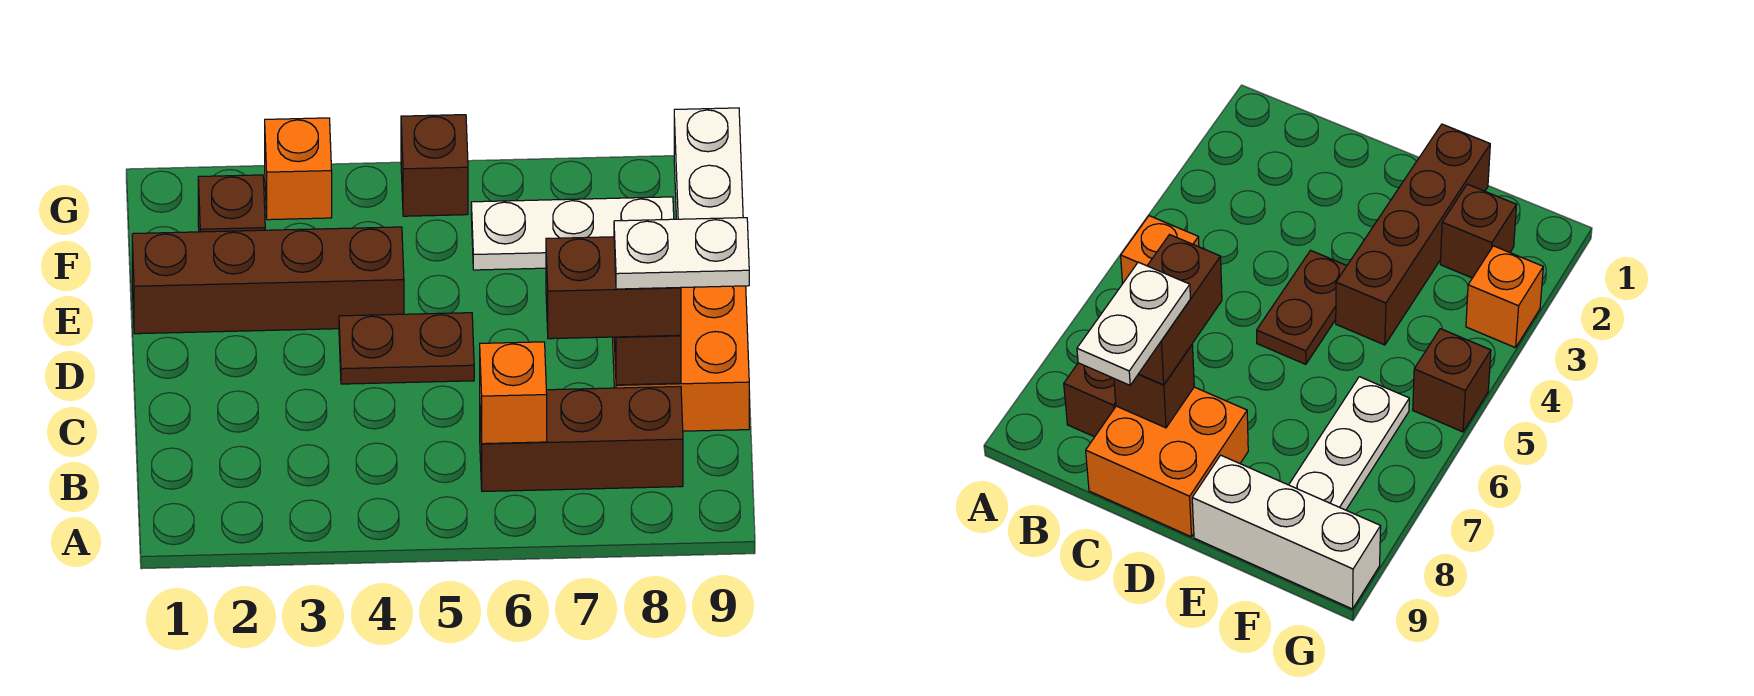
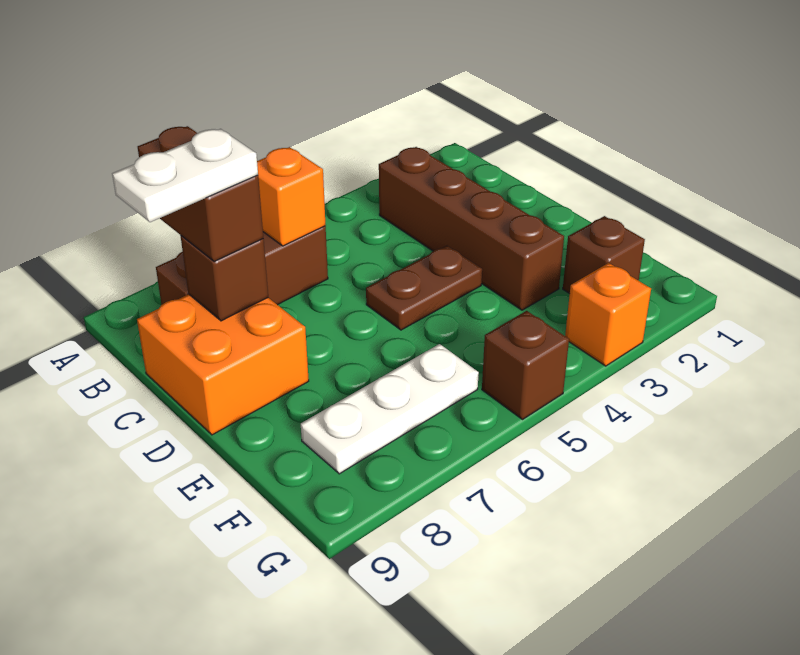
brown 1x2 brick [546,237,681,339] -> brown 1x2 brick turned to [138,126,263,262]
brown 1x4 brick [132,227,404,334] -> brown 1x4 brick turned to [379,147,564,310]
white 1x3 brick [674,108,743,219] -> none

